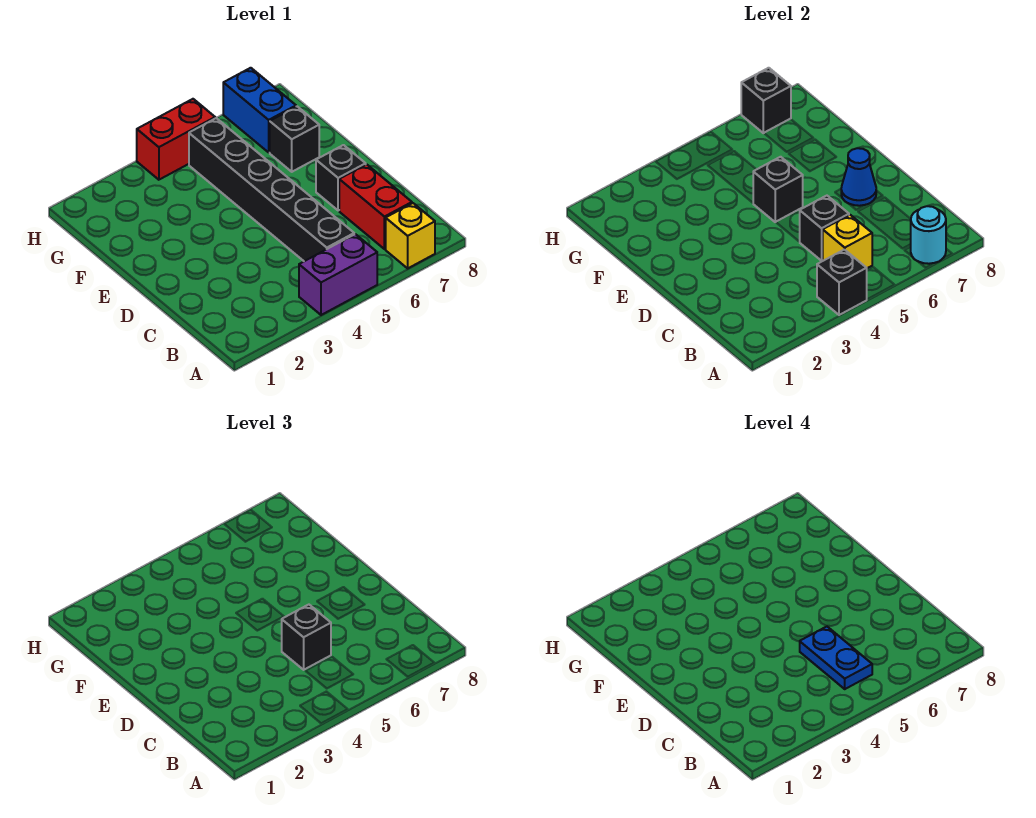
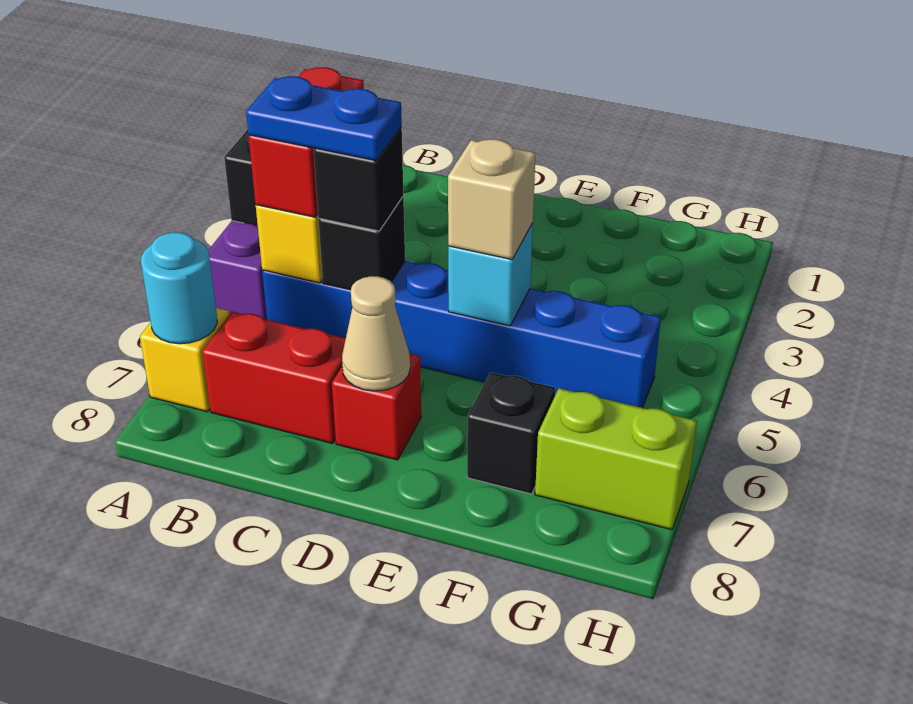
black 1x6 brick [189,118,354,261] -> blue 1x6 brick [262,261,661,408]
black 1x1 brick [316,145,366,211] -> red 1x1 brick [332,353,421,460]
blue 1x1 cone [841,148,876,206] -> tan 1x1 cone [342,276,410,391]
black 1x1 brick [753,157,803,222] -> cyan 1x1 brick [448,223,533,326]
none -> tan 1x1 brick [448,139,536,259]
blue 1x2 brick [223,68,296,152] -> lime 1x2 brick [535,388,697,530]
red 1x2 brick [137,99,215,180] -> red 1x2 brick moved to [249,67,364,217]
black 1x1 brick [741,68,791,133] -> none

